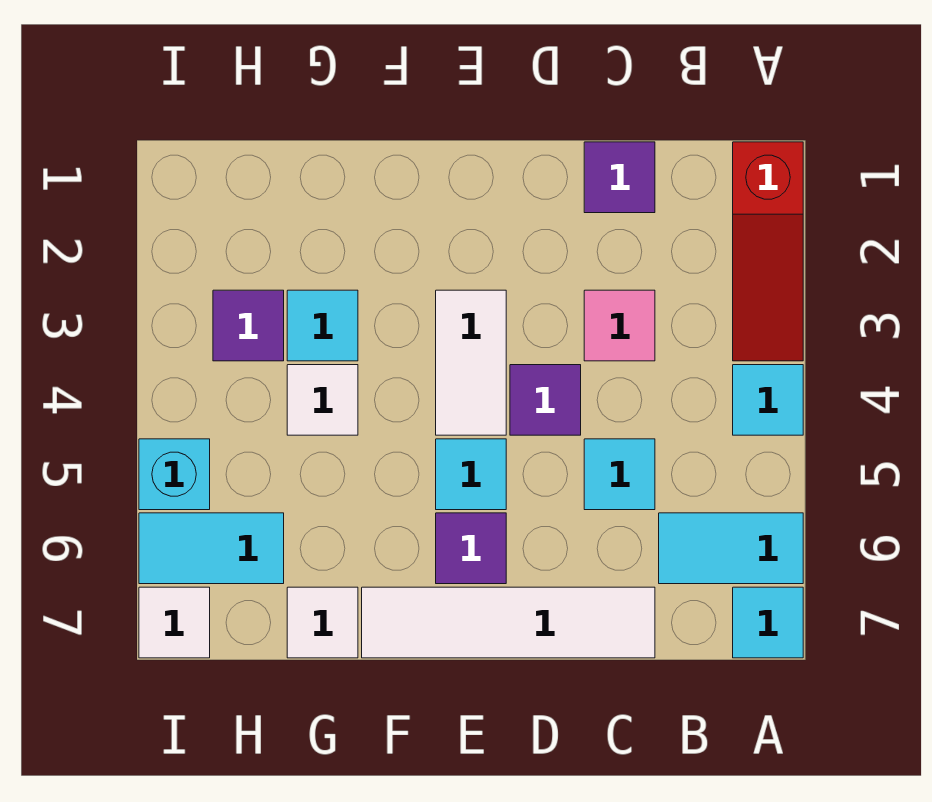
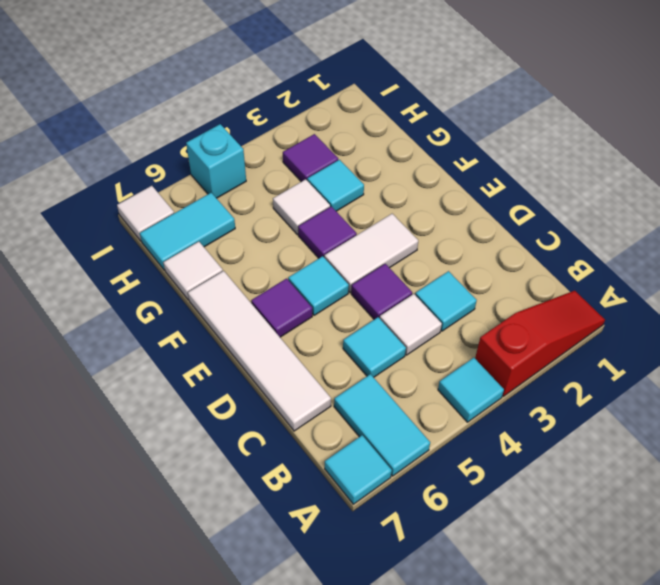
red 1x3 slope [733,142,803,361] -> red 1x3 slope turned to [475,291,605,396]
purple 1x1 tile [584,142,655,213] -> purple 1x1 tile moved to [298,206,357,258]
pink 1x1 tile [584,290,655,361] -> cyan 1x1 tile [415,271,477,331]
none -> white 1x1 tile [380,294,442,355]
cyan 1x2 tile [139,513,284,584] -> cyan 1x2 tile turned to [140,193,235,270]

